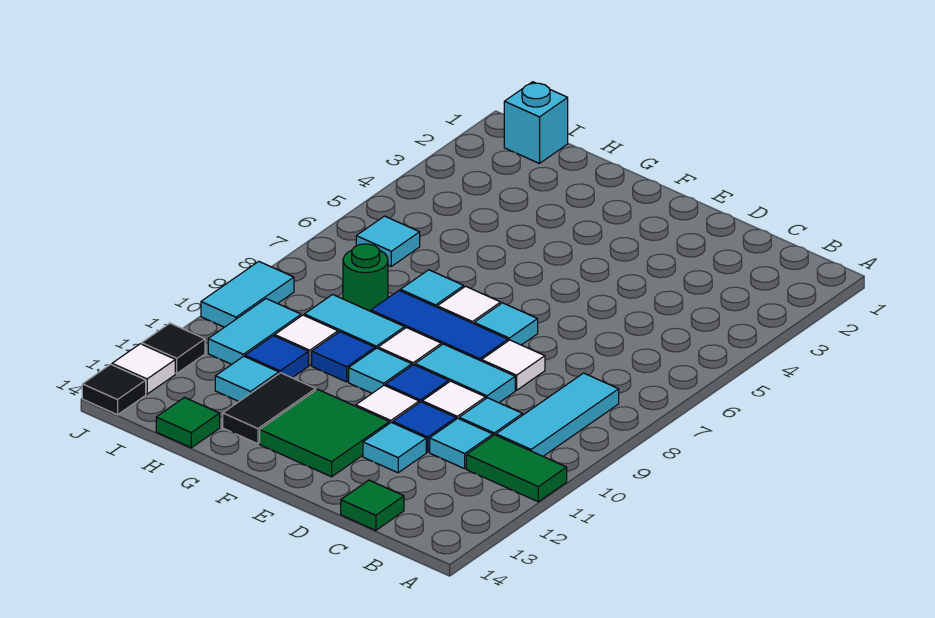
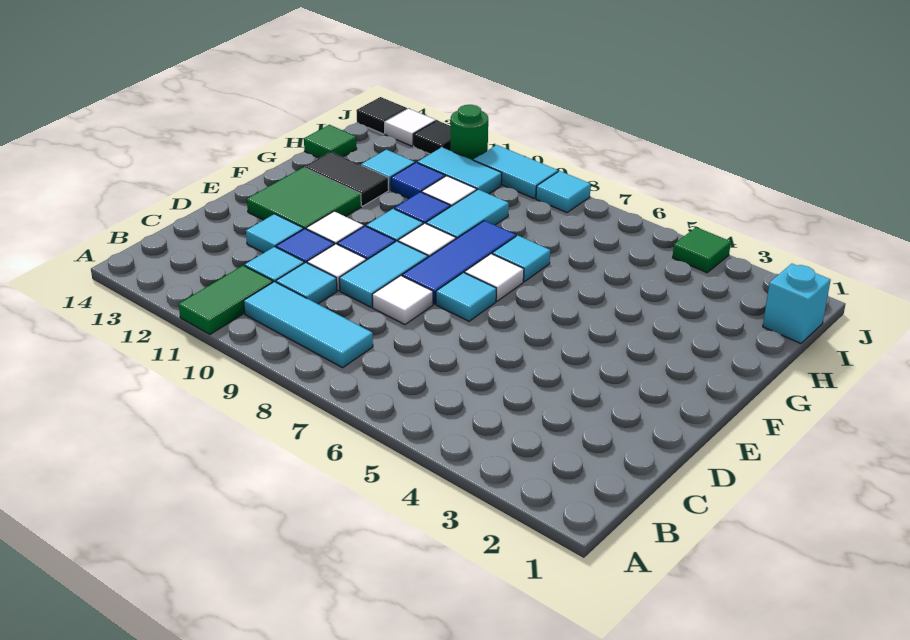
green 1x1 tile [341,480,404,531] -> green 1x1 tile moved to [673,227,731,273]
green 1x1 round brick [343,244,388,311] -> green 1x1 round brick moved to [451,105,488,160]
cyan 1x1 tile [356,216,420,266] -> cyan 1x1 tile moved to [536,171,591,213]

